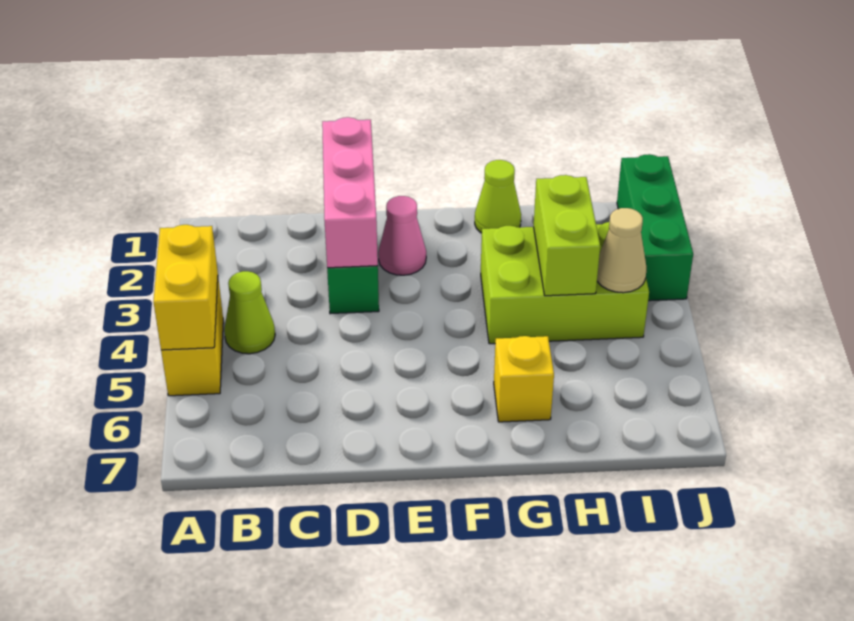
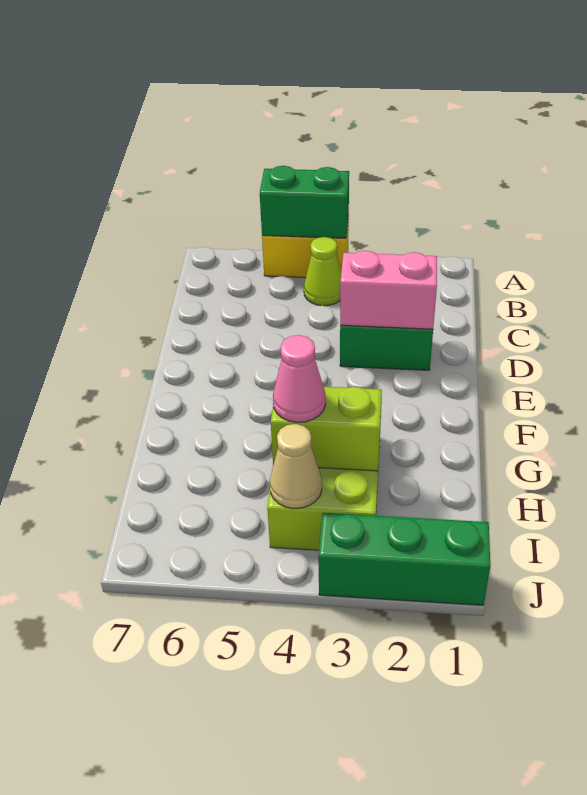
yellow 1x2 brick [153,225,218,350] -> green 1x2 brick [260,166,349,238]
pink 1x3 brick [322,117,378,268] -> pink 1x2 brick [340,251,437,329]
pink 1x1 cone [378,196,426,275] -> pink 1x1 cone moved to [273,335,326,422]
lime 1x1 cone [475,160,521,233] -> none
yellow 1x1 brick [494,336,554,422] -> none

